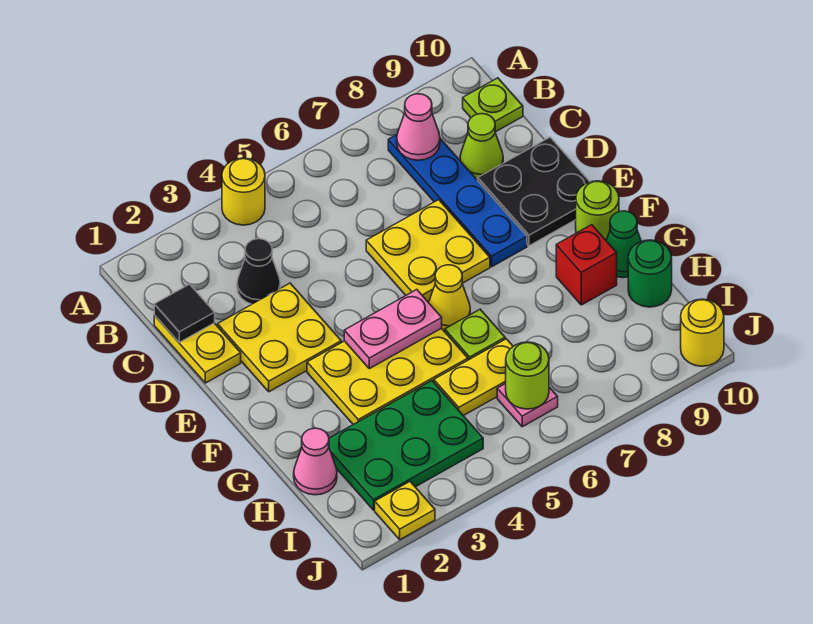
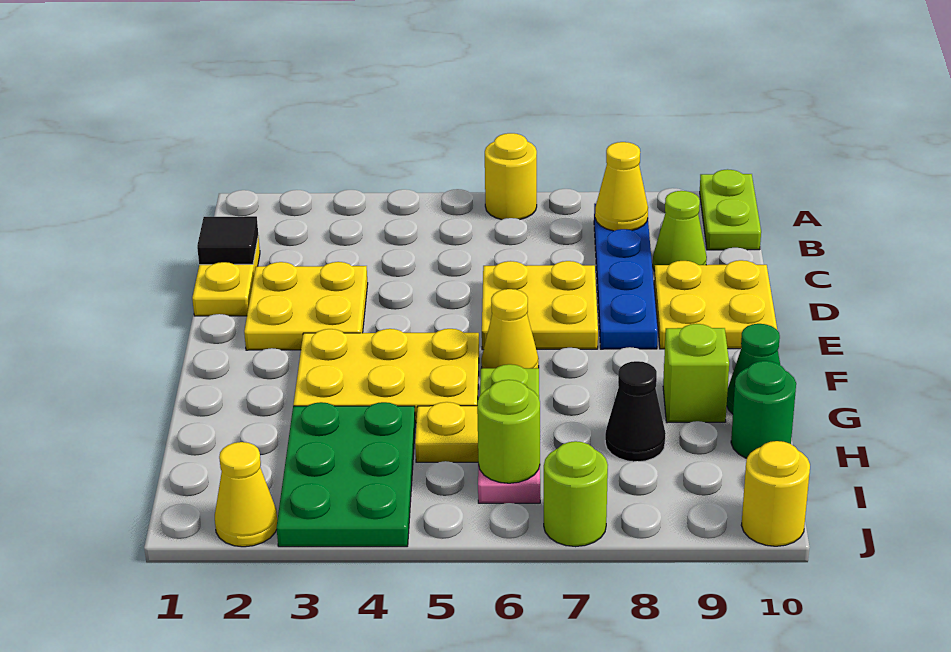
yellow 1x1 round brick [222,158,265,225] -> yellow 1x1 round brick moved to [485,133,537,220]
pink 1x1 cone [397,94,440,160] -> yellow 1x1 cone [595,142,648,231]
lime 1x1 plate [463,78,523,132] -> lime 1x2 plate [700,169,761,250]
black 1x1 cone [237,239,280,304] -> black 1x1 cone moved to [605,361,666,462]
black 2x2 plate [478,137,590,246] -> yellow 2x2 plate [654,260,777,349]
pink 1x2 plate [344,290,442,369] -> none
lime 1x1 round brick [576,181,619,240] -> lime 1x1 round brick moved to [544,441,608,547]
red 1x1 brick [556,225,617,305] -> lime 1x1 brick [663,324,729,423]
pink 1x1 cone [294,428,337,495] -> none
green 2x3 plate [329,381,483,510] -> green 2x3 plate turned to [277,402,415,547]
yellow 1x1 plate [375,482,435,540] -> yellow 1x1 cone [215,442,277,547]

